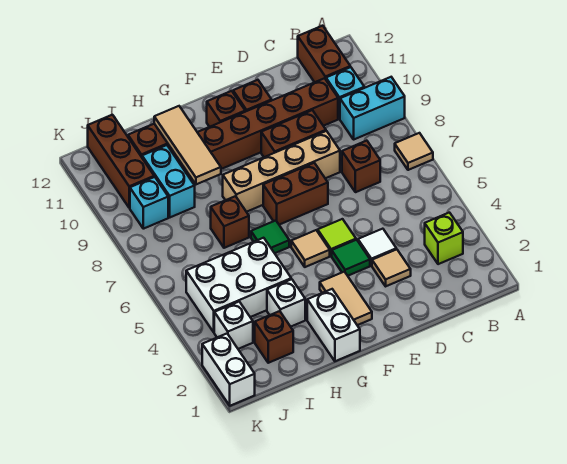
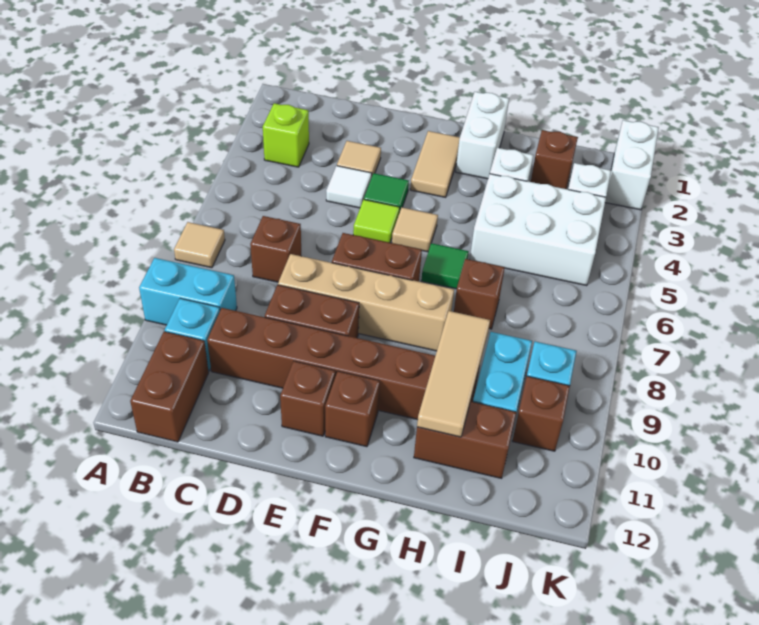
brown 1x3 brick [88,115,154,208] -> brown 1x1 brick [513,376,570,451]

